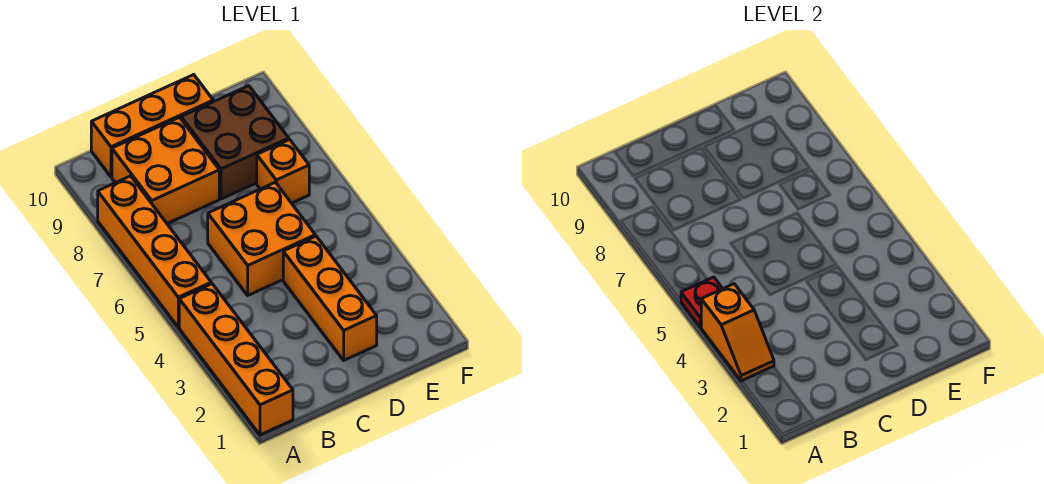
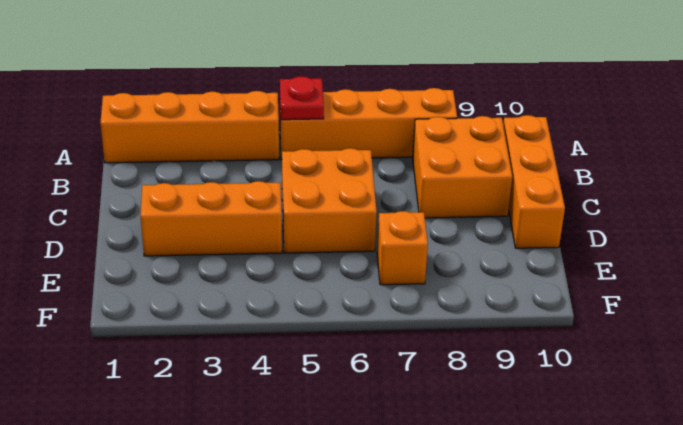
orange 1x2 slope [701,284,774,381] -> none
brown 2x2 brick [181,86,289,199] -> none

